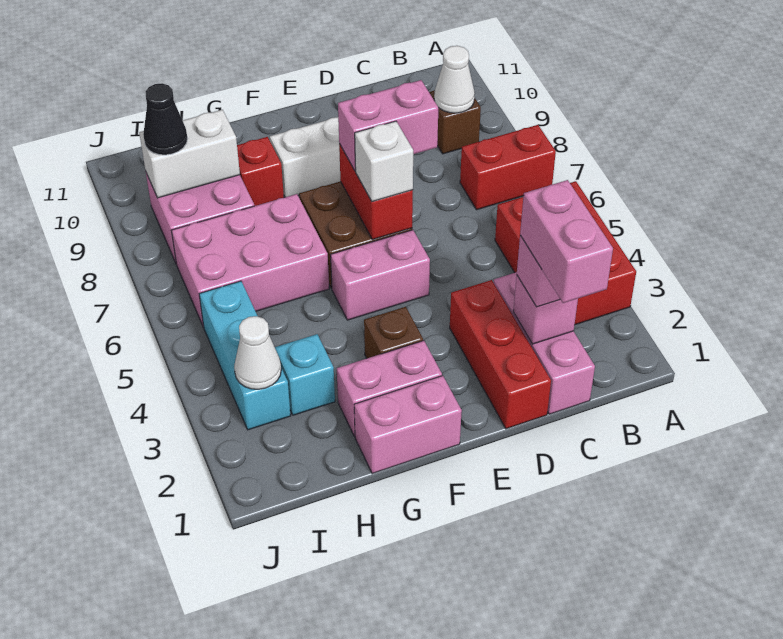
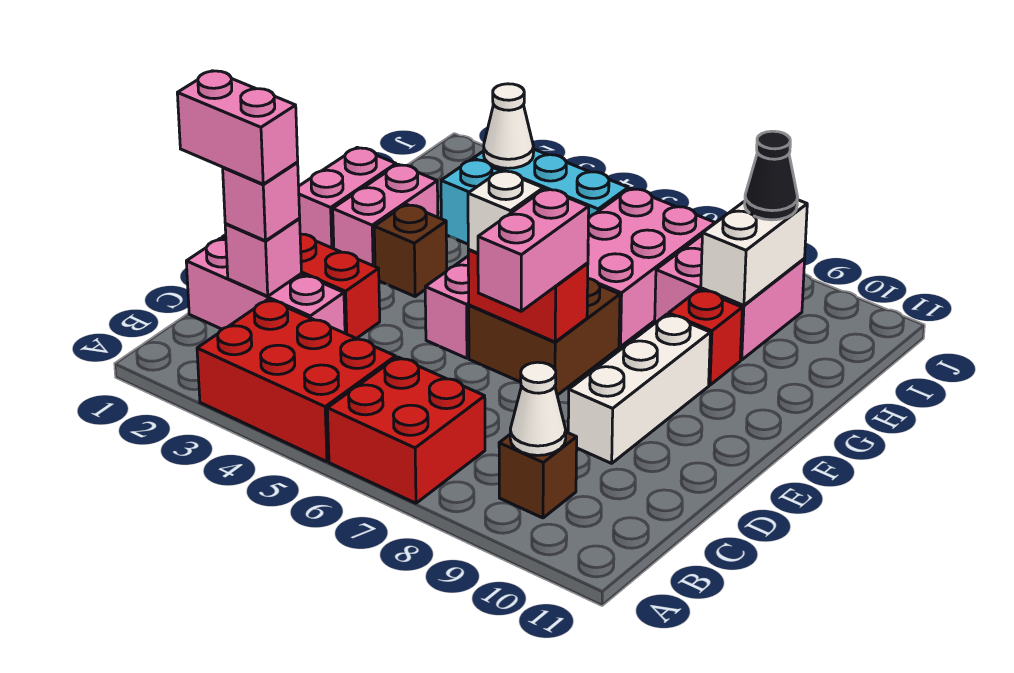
red 1x2 brick [460,125,556,210] -> red 2x2 brick [327,357,485,503]

